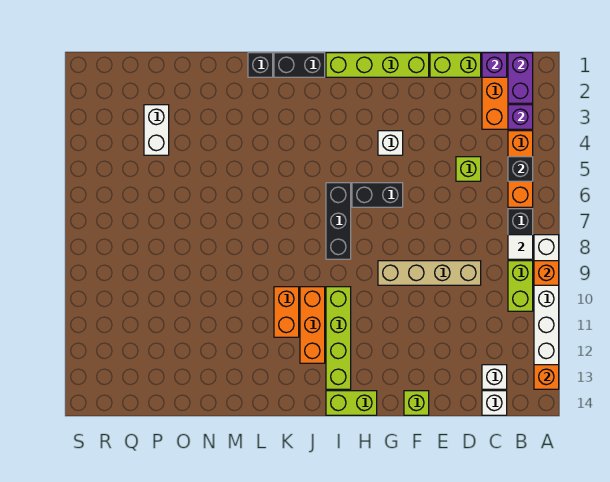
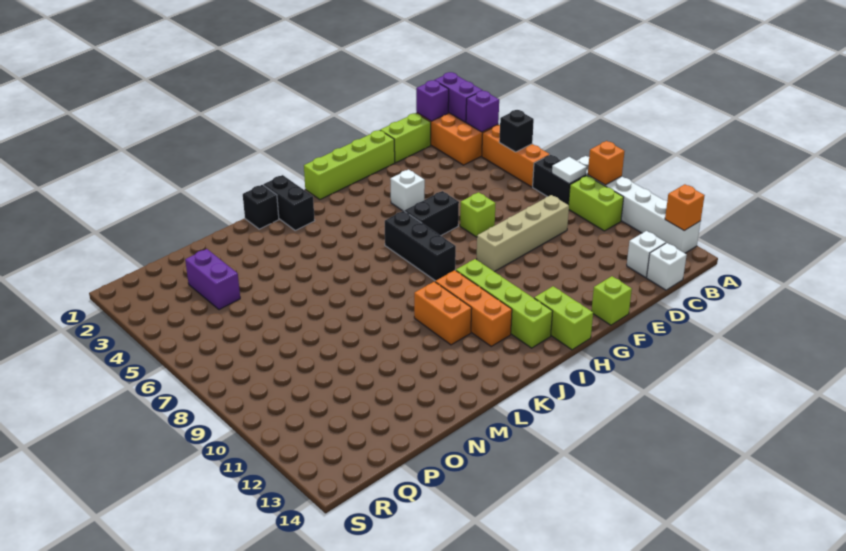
lime 1x1 brick [456,157,481,181] -> lime 1x1 brick moved to [460,192,496,237]
lime 1x2 brick [326,391,377,415] -> lime 1x2 brick turned to [534,286,593,350]
black 1x2 brick [274,53,325,77] -> black 1x2 brick turned to [263,175,315,230]
white 1x2 brick [144,105,169,155] -> purple 1x2 brick [185,249,240,310]

